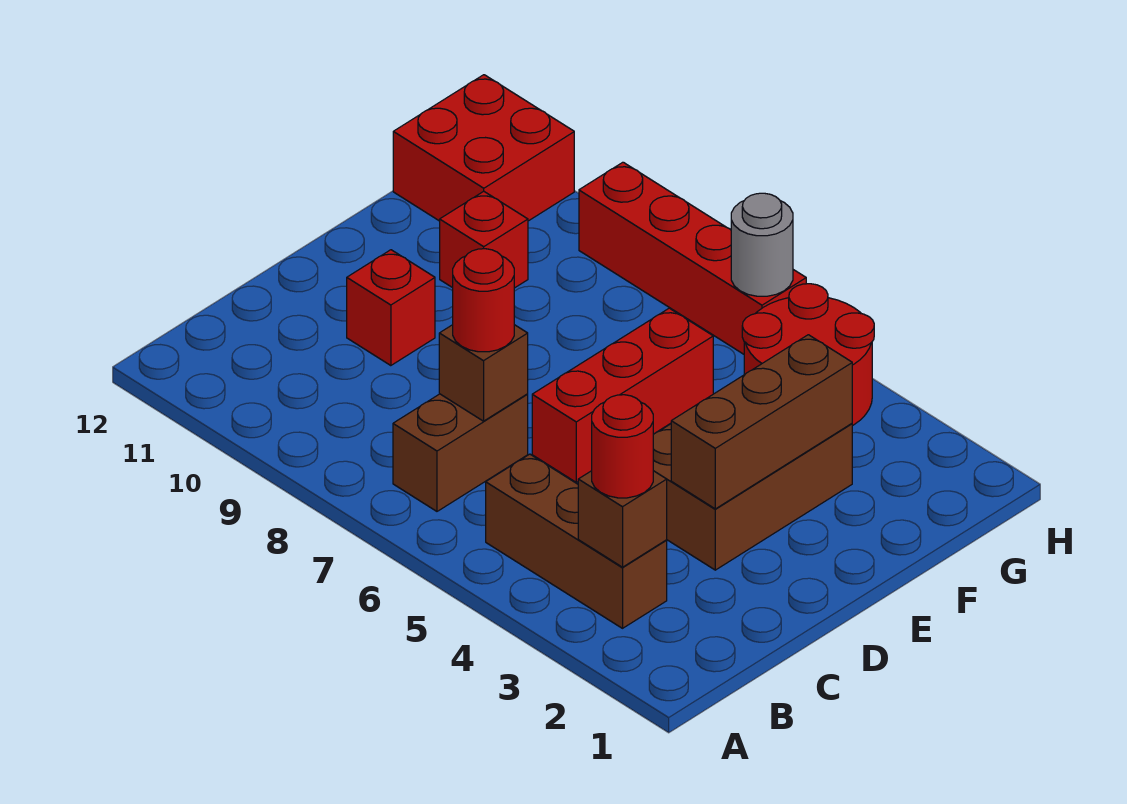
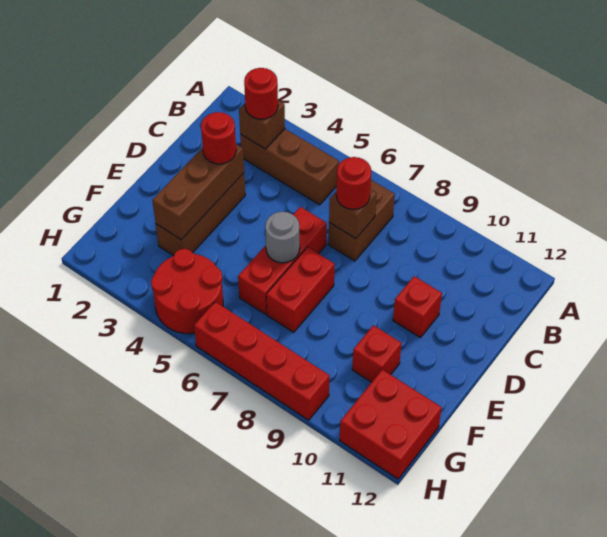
brown 2x3 brick [653,424,852,570] -> brown 1x3 brick [156,173,245,256]
none -> red 1x1 round brick [201,112,236,164]
none -> red 1x2 brick [266,247,335,332]
grey 1x1 round brick [731,193,793,296] -> grey 1x1 round brick moved to [265,212,300,263]

